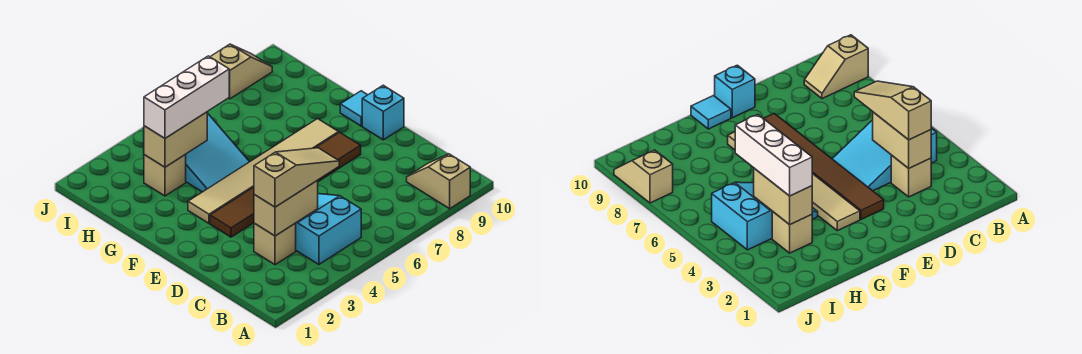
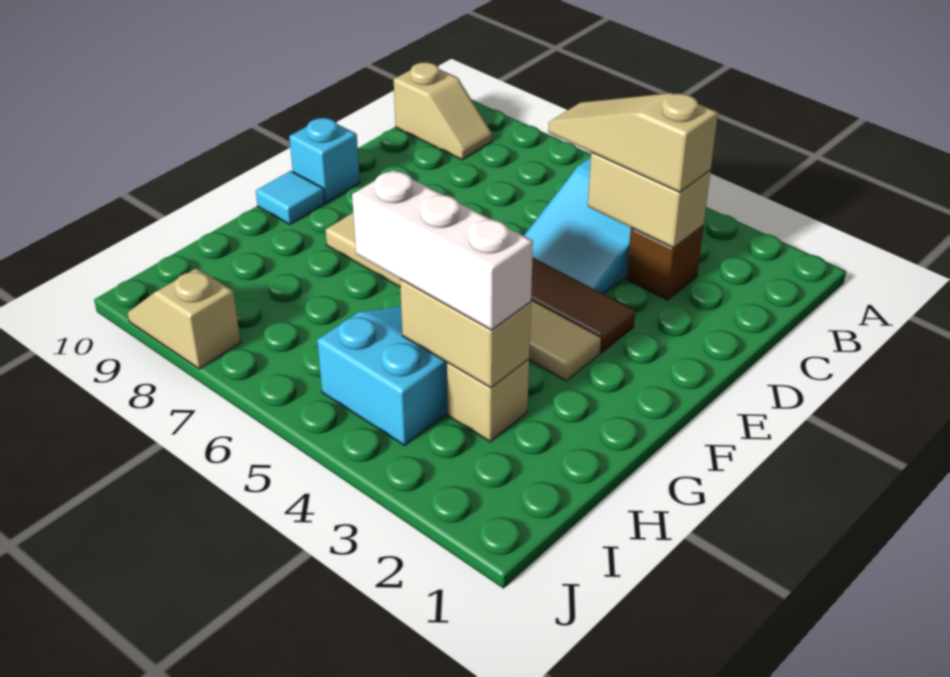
tan 1x2 slope [407,154,470,209] -> tan 1x2 slope turned to [394,62,492,160]
tan 1x1 brick [254,223,296,265] -> brown 1x1 brick [626,226,704,300]

